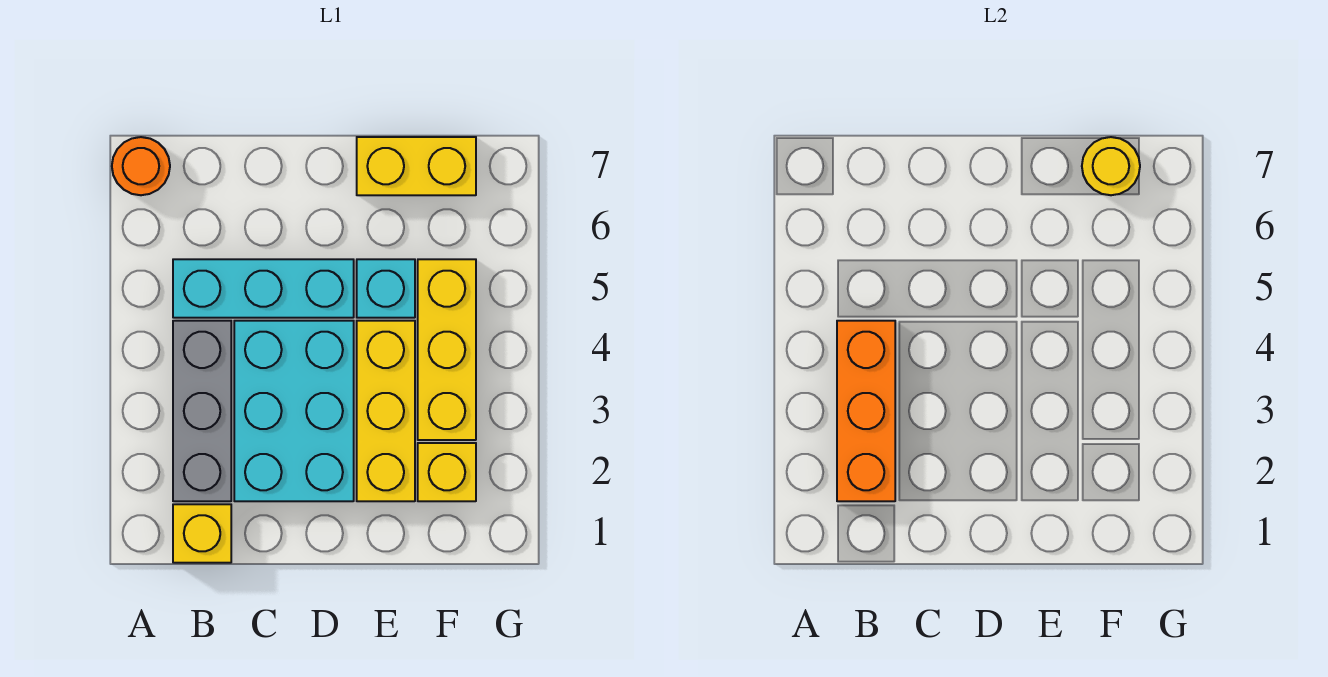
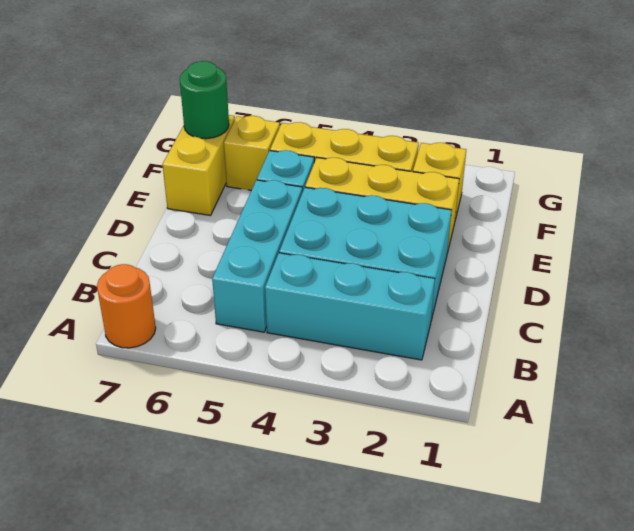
yellow 1x1 brick [173,504,231,563] -> yellow 1x1 brick moved to [224,116,280,190]
grey 1x3 brick [173,321,231,501] -> cyan 1x3 brick [265,253,435,360]
orange 1x3 brick [837,321,895,501] -> none
yellow 1x1 round brick [1082,137,1140,195] -> green 1x1 round brick [180,61,229,139]

